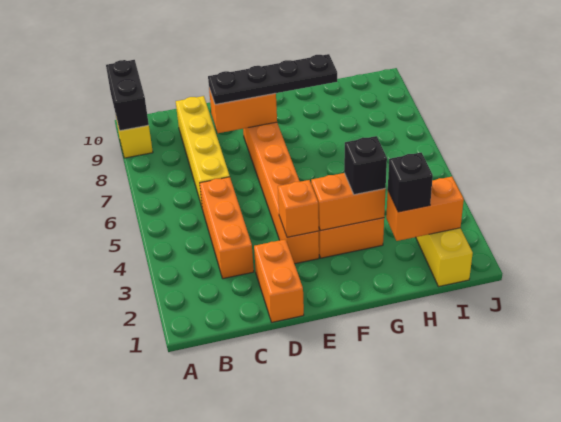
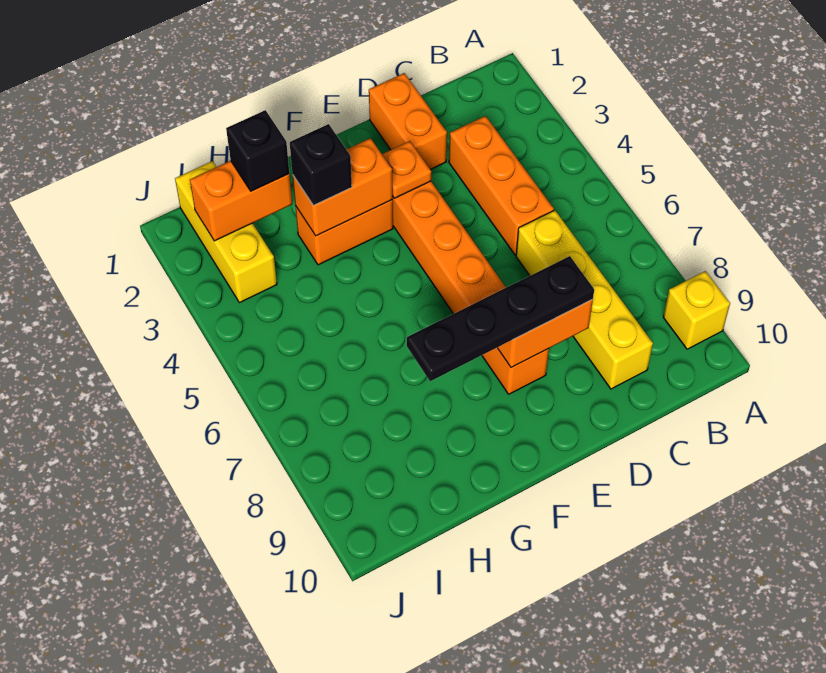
black 1x2 brick [106,60,149,131] -> none
orange 1x1 brick [278,180,319,237] -> orange 1x1 plate [382,141,431,198]

